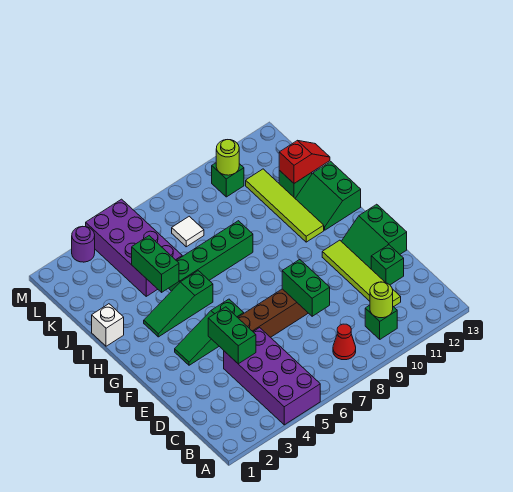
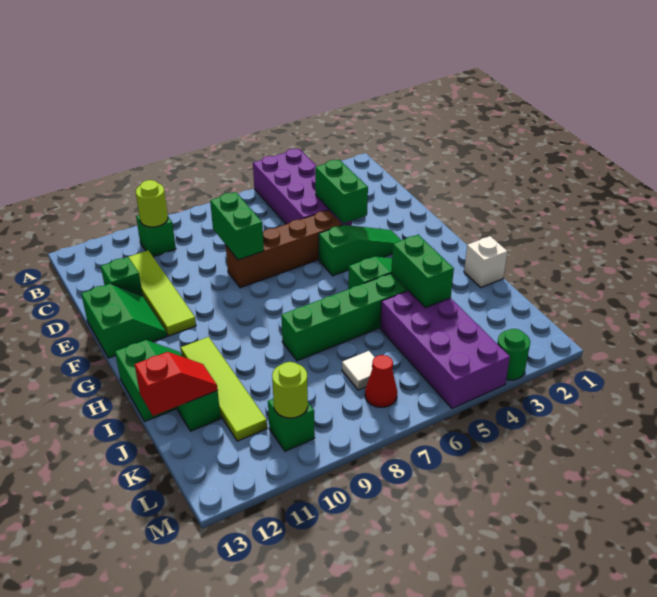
red 1x1 cone [333,324,356,360] -> red 1x1 cone moved to [365,355,397,407]
red 1x2 slope [279,141,330,183] -> red 1x2 slope turned to [135,352,218,416]
purple 1x1 round brick [72,227,95,262] -> green 1x1 round brick [497,329,530,380]

